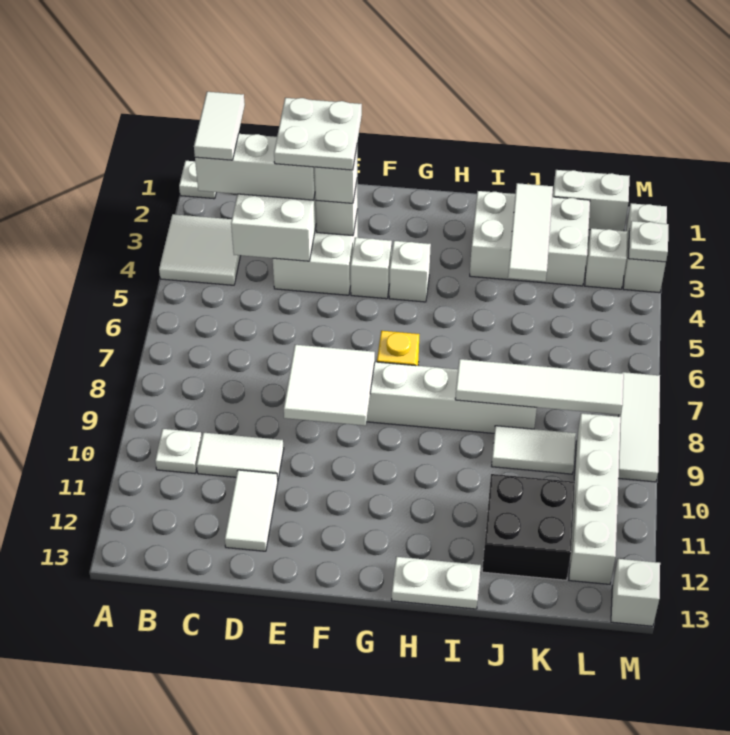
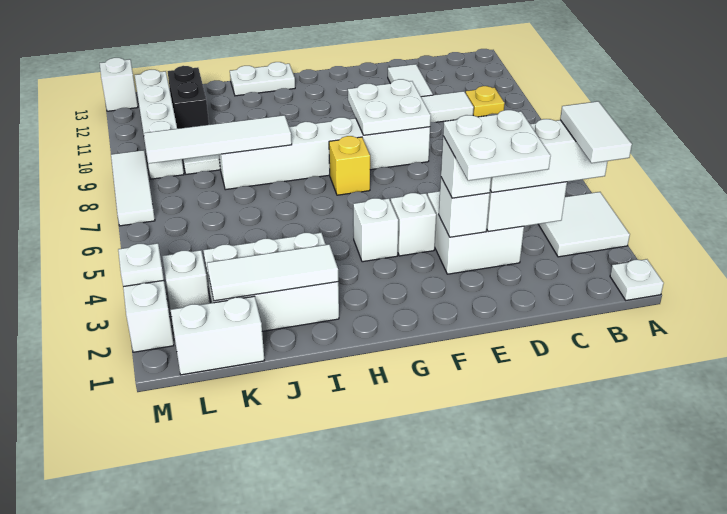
white 1x1 plate [155,429,202,473] -> yellow 1x1 plate [466,86,505,117]
white 2x2 tile [284,345,375,426] -> white 2x2 plate [348,79,431,135]
white 1x3 tile [508,183,553,281] -> white 1x3 tile turned to [207,244,338,301]
black 2x2 brick [482,474,575,580] -> black 1x2 brick [168,66,209,129]

